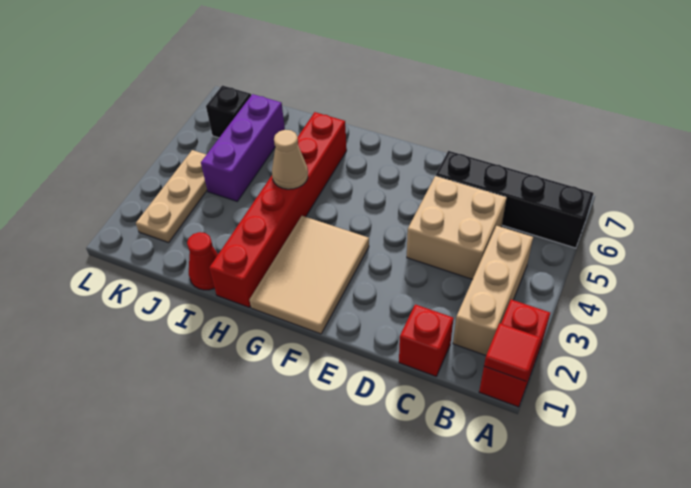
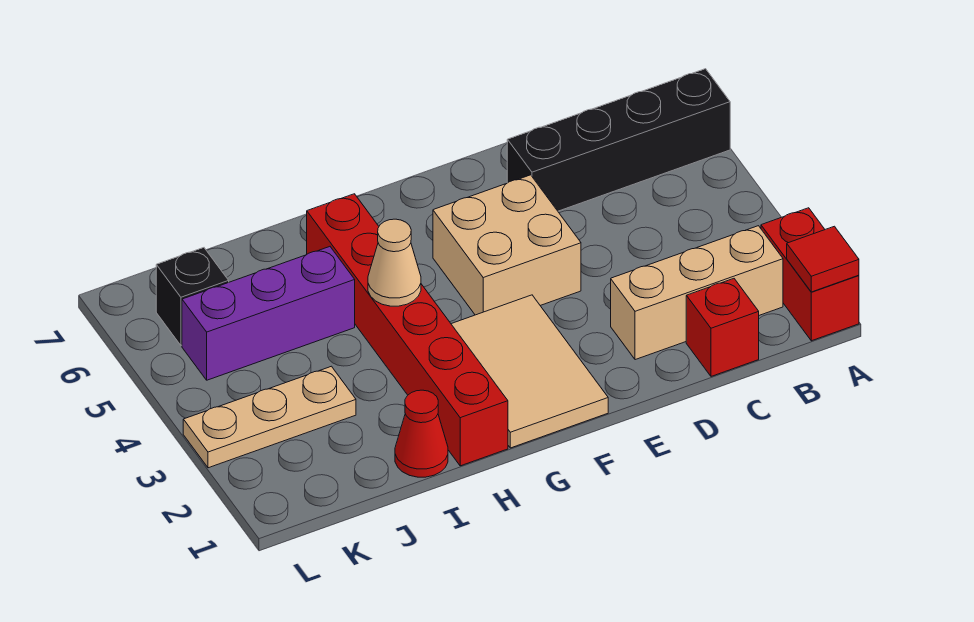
tan 1x3 brick [453,226,533,355] -> tan 1x3 brick turned to [611,226,783,360]
tan 2x2 brick [407,176,507,279] -> tan 2x2 brick moved to [433,175,581,315]
purple 1x3 brick [201,94,285,201] -> purple 1x3 brick turned to [182,247,355,380]
tan 1x3 plate [136,150,207,243] -> tan 1x3 plate turned to [183,366,356,468]

